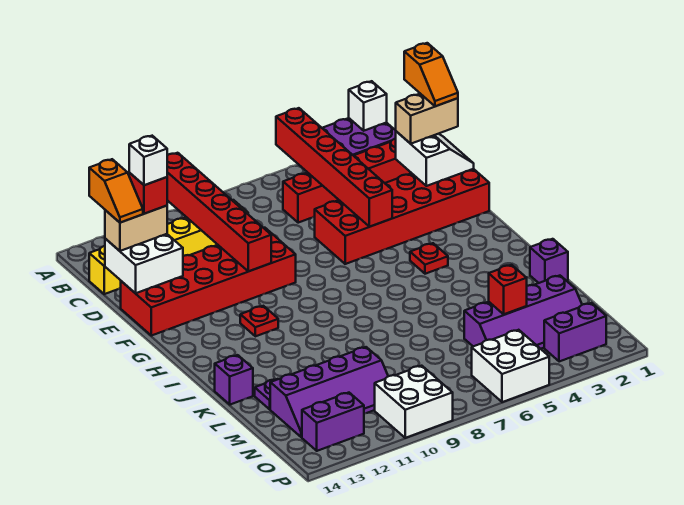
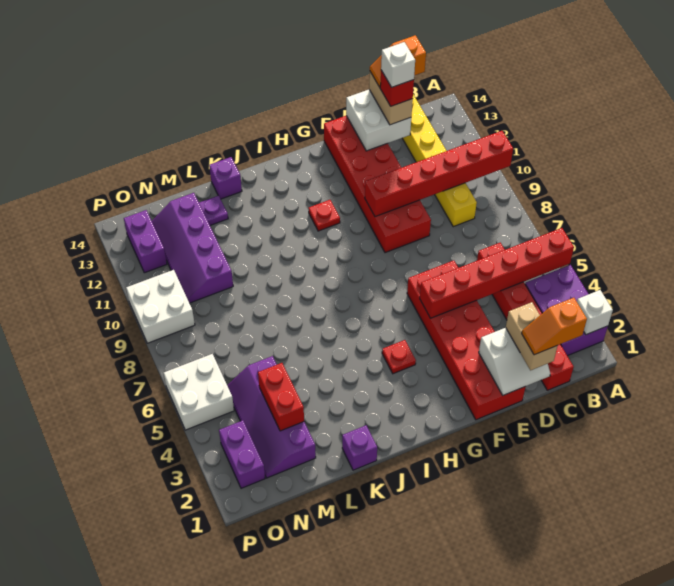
red 1x1 brick [489,265,527,314] -> red 1x2 brick [258,363,304,431]

